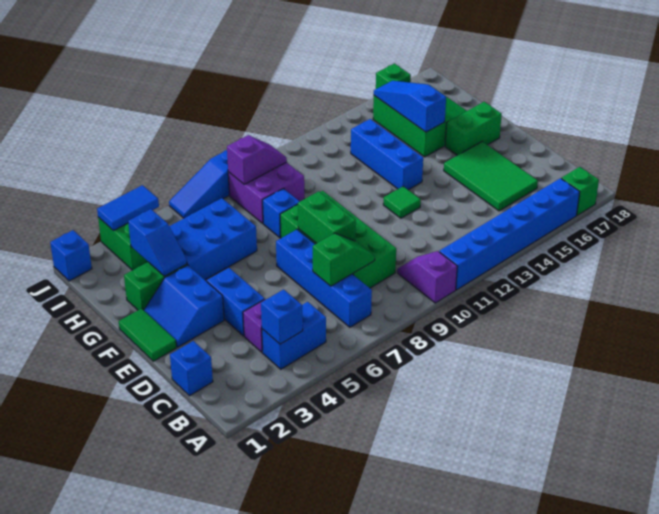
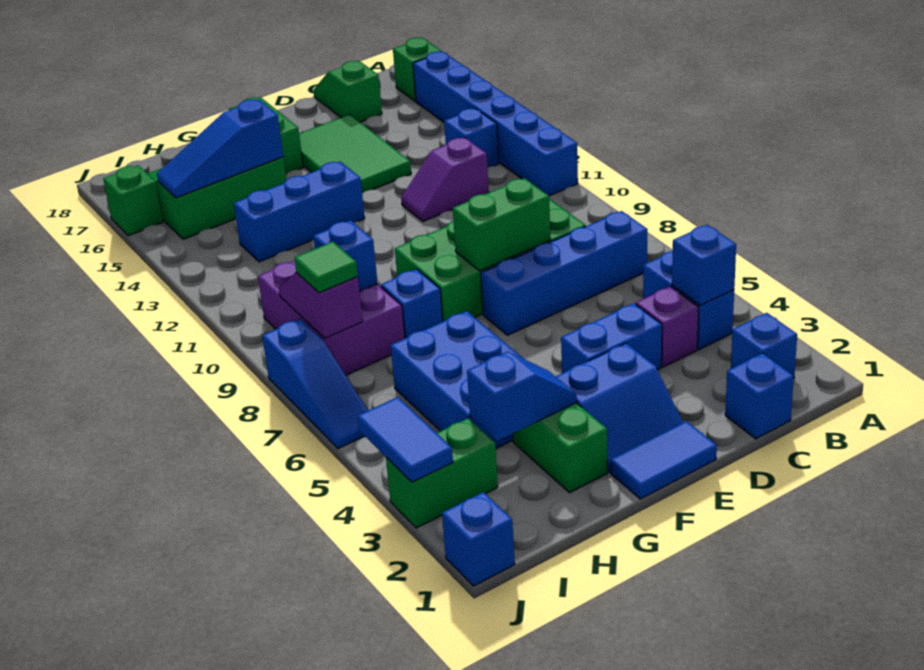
purple 1x2 slope [397,251,457,303] -> purple 1x2 slope moved to [401,137,489,221]
none -> blue 1x1 brick [731,313,797,376]
none -> blue 1x1 brick [444,108,499,168]
green 1x2 slope [313,233,375,286] -> green 1x2 slope moved to [313,61,382,122]
green 2x3 tile [444,142,538,211] -> green 2x3 tile turned to [299,114,411,193]
green 1x2 tile [119,308,177,361] -> blue 1x2 tile [611,421,717,499]
green 1x1 tile [383,186,421,218] -> green 1x1 tile moved to [295,242,358,293]
purple 2x2 brick [228,162,304,223] -> purple 2x3 brick [258,261,405,375]
none -> blue 1x1 brick [313,220,378,291]

